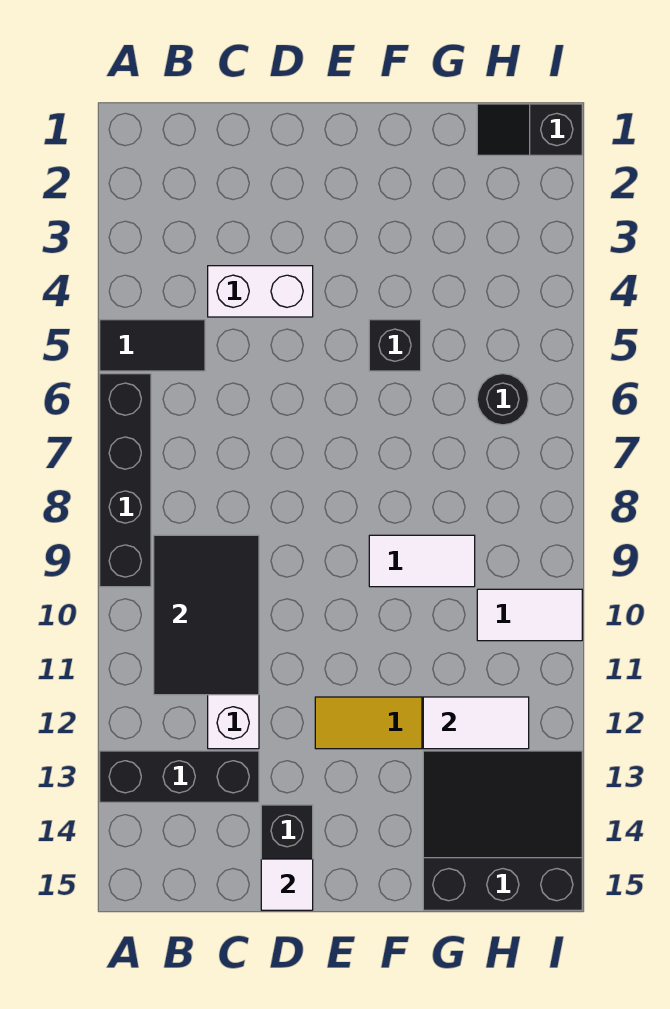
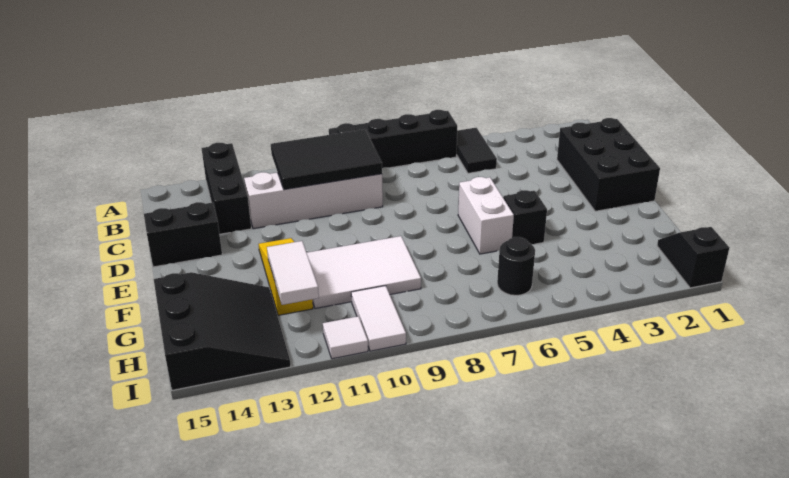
none -> black 2x3 brick [557,118,660,211]
white 1x2 brick [208,266,313,317] -> white 1x2 brick moved to [458,177,514,254]
white 1x1 tile [261,859,313,910] -> white 1x1 tile moved to [323,316,368,359]
white 1x2 tile [369,535,475,587] -> white 2x3 tile [307,236,421,309]

